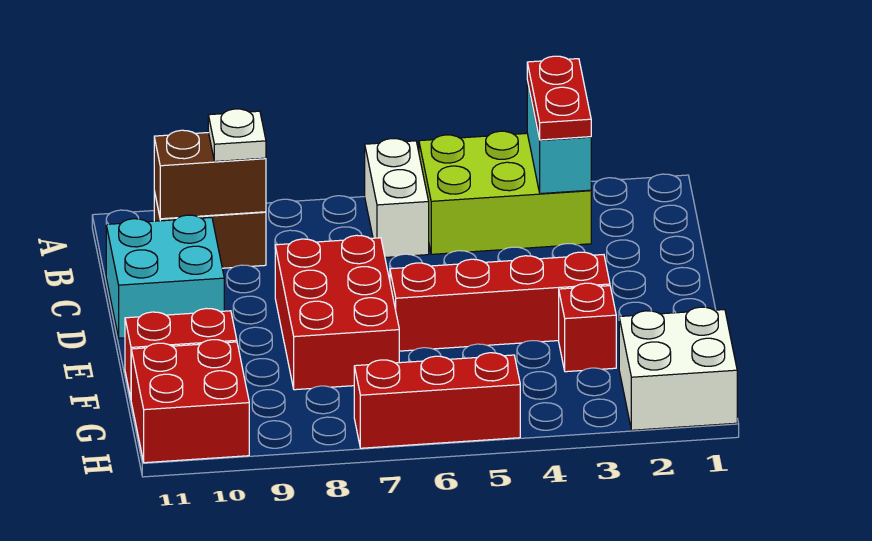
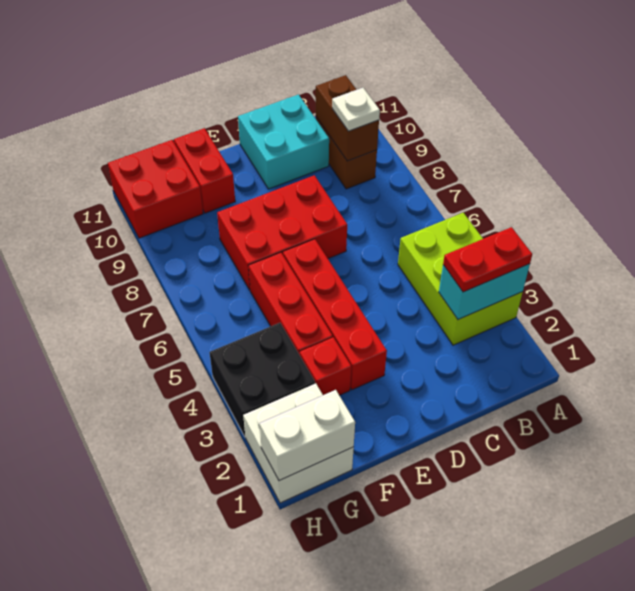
white 1x2 brick [365,139,429,257] -> white 1x2 brick moved to [259,390,355,481]
none -> black 2x2 brick [210,323,315,436]
red 1x3 brick [354,353,520,448] -> red 1x3 brick moved to [249,252,333,355]

